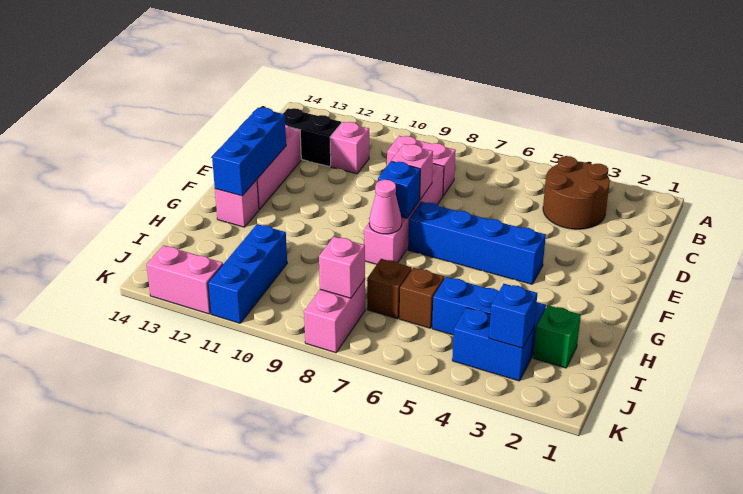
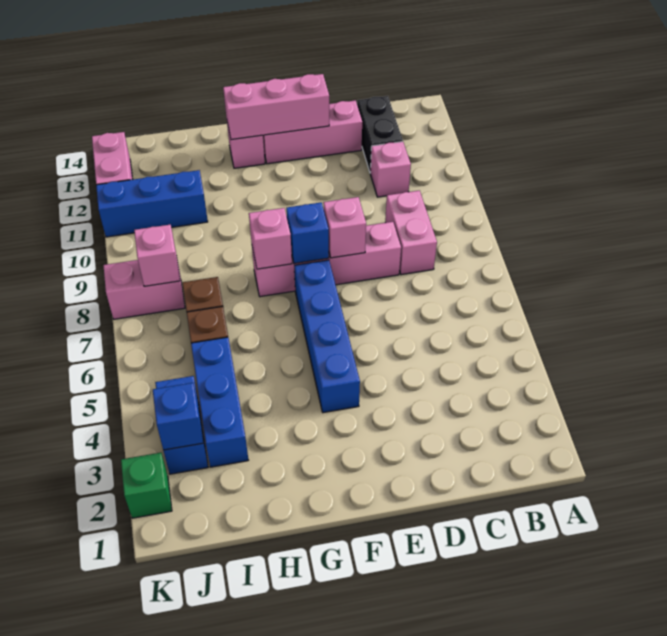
brown 2x2 round brick [543,156,610,229] -> none
blue 1x3 brick [212,108,286,196] -> pink 1x3 brick [223,74,329,140]
pink 1x1 cone [369,180,402,234] -> pink 1x1 brick [249,208,292,269]
green 1x1 brick [533,305,581,368] -> green 1x1 brick moved to [121,453,172,518]

